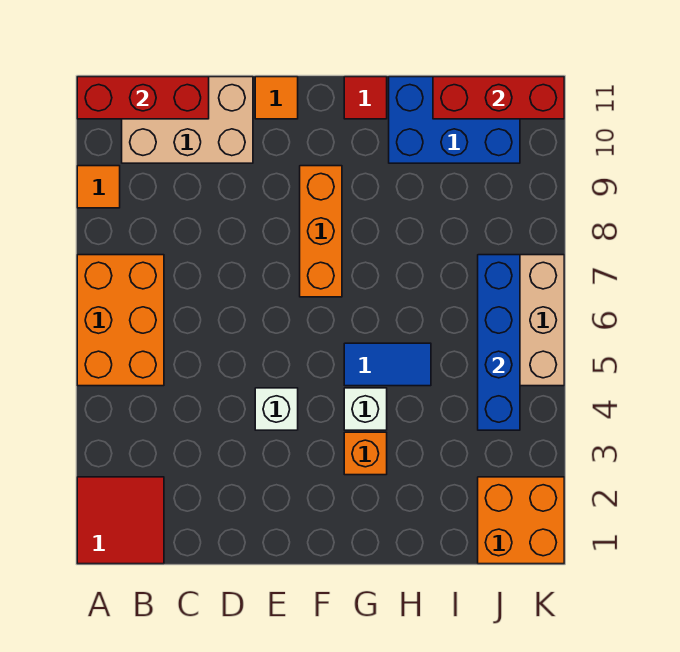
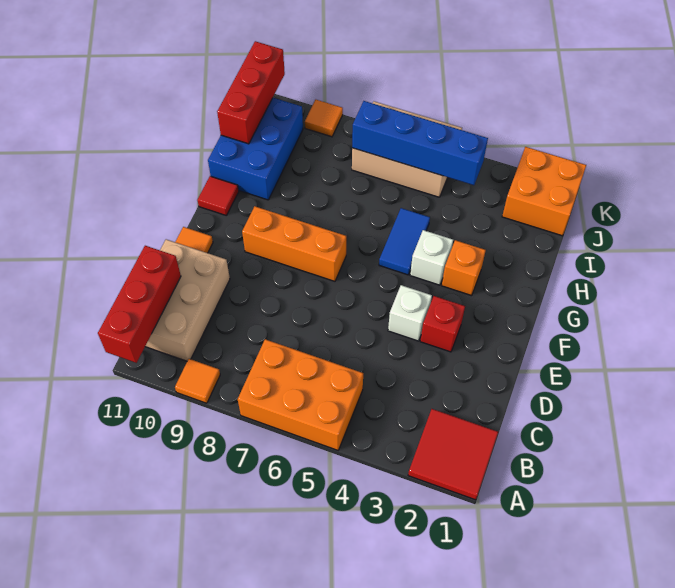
none -> red 1x1 brick [420,296,465,352]
none -> orange 1x1 tile [305,100,343,137]

